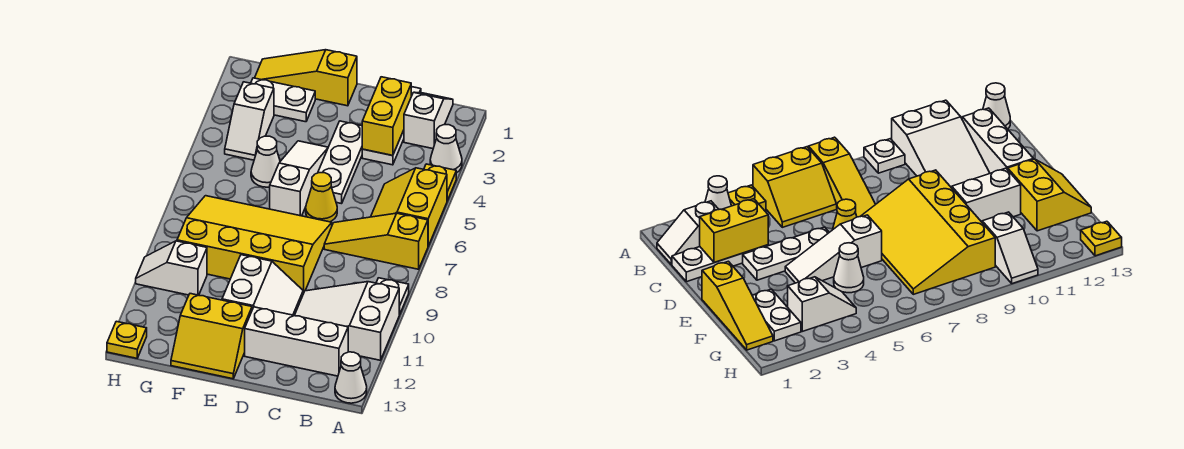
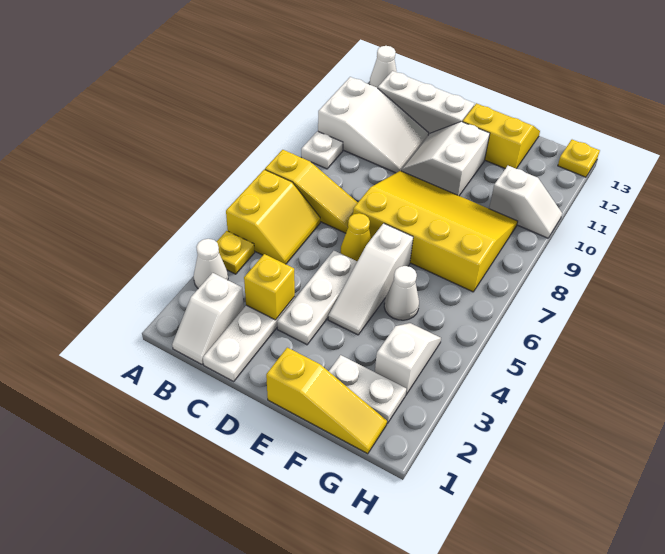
yellow 1x2 brick [362,77,411,156] -> yellow 1x1 brick [244,254,295,320]
yellow 3x4 slope [177,196,332,294] -> yellow 3x4 slope turned to [353,171,518,292]

